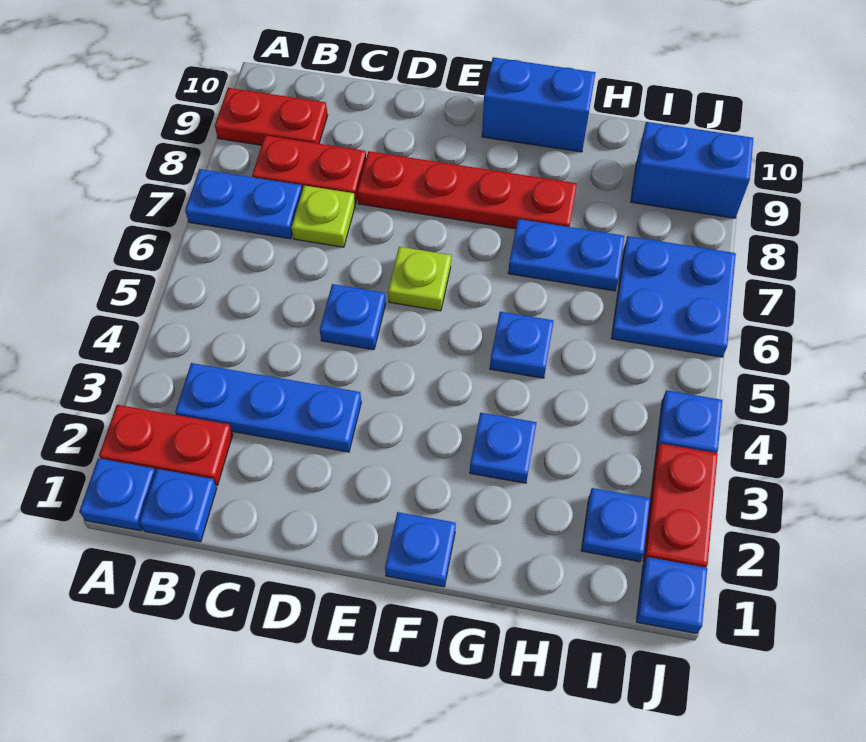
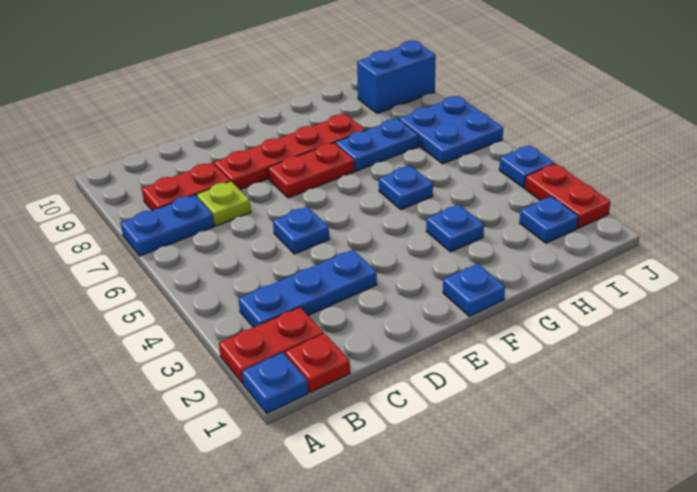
red 1x2 plate [215,88,328,145] -> red 1x2 plate moved to [268,143,354,198]
blue 1x1 plate [139,469,217,542] -> red 1x1 plate [285,333,350,393]
lime 1x1 plate [388,247,451,311] -> none
blue 1x2 brick [482,57,596,152] -> none
blue 1x1 plate [636,557,707,633] -> none

